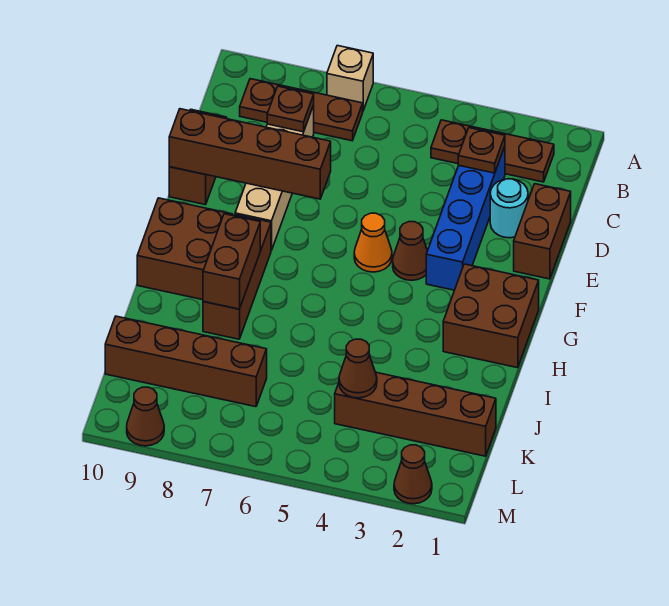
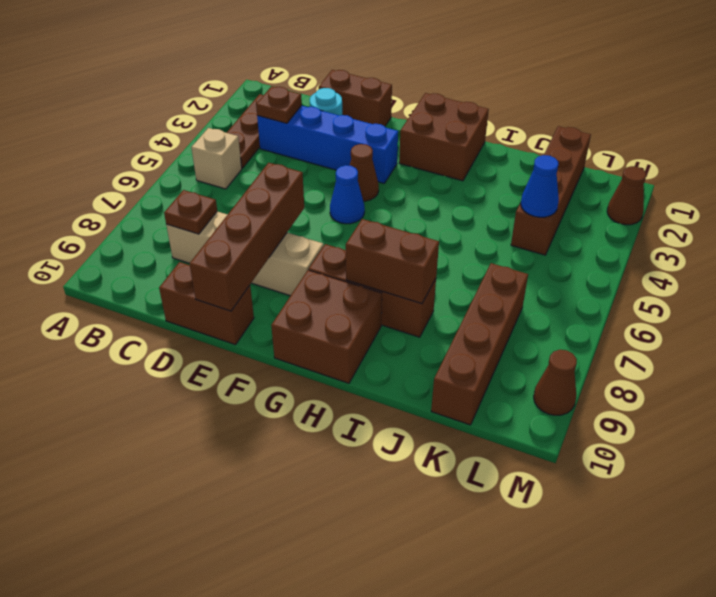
tan 1x1 brick [327,46,373,110] -> tan 1x1 brick moved to [191,128,242,189]
brown 1x3 plate [240,79,363,141] -> none
orange 1x1 cone [354,213,392,272] -> blue 1x1 cone [330,165,365,224]
brown 1x1 cone [339,339,377,398] -> blue 1x1 cone [521,155,559,217]

